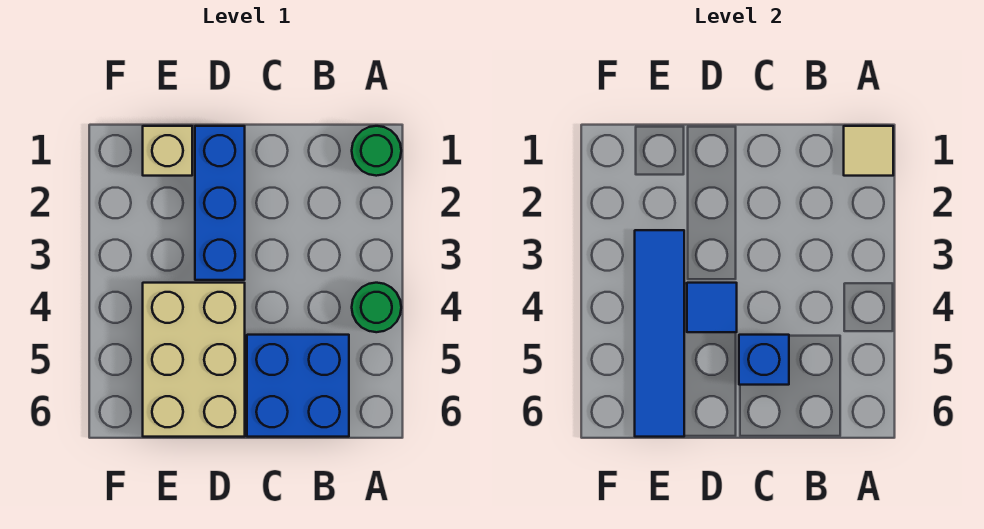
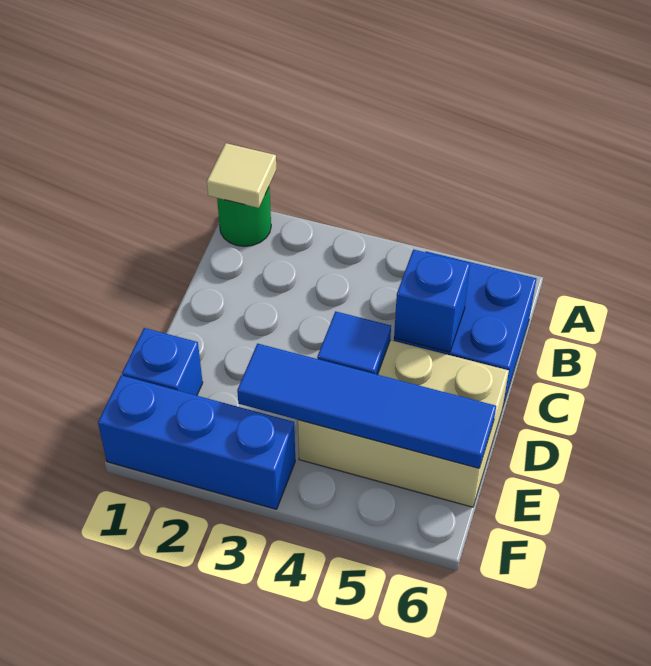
green 1x1 round brick [352,283,401,332] -> none
blue 1x3 brick [195,126,245,280] -> blue 1x3 brick moved to [98,375,295,509]
tan 1x1 brick [143,126,192,176] -> blue 1x1 brick [122,328,203,396]

